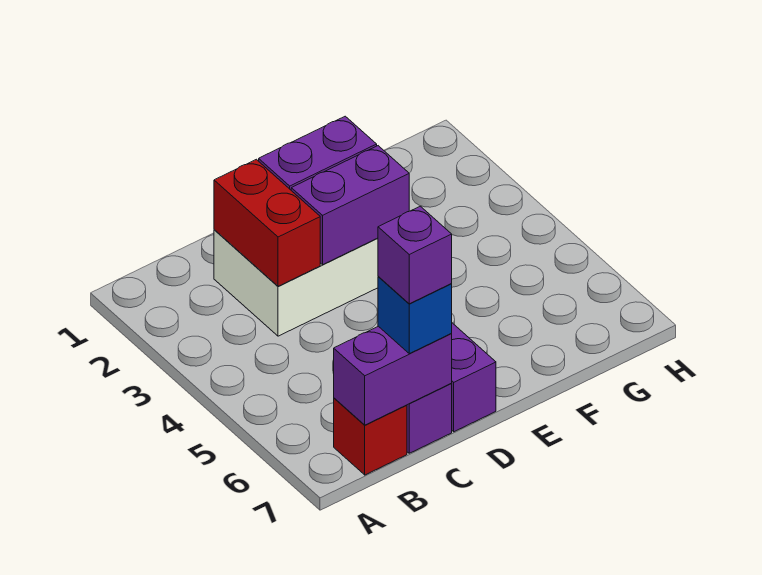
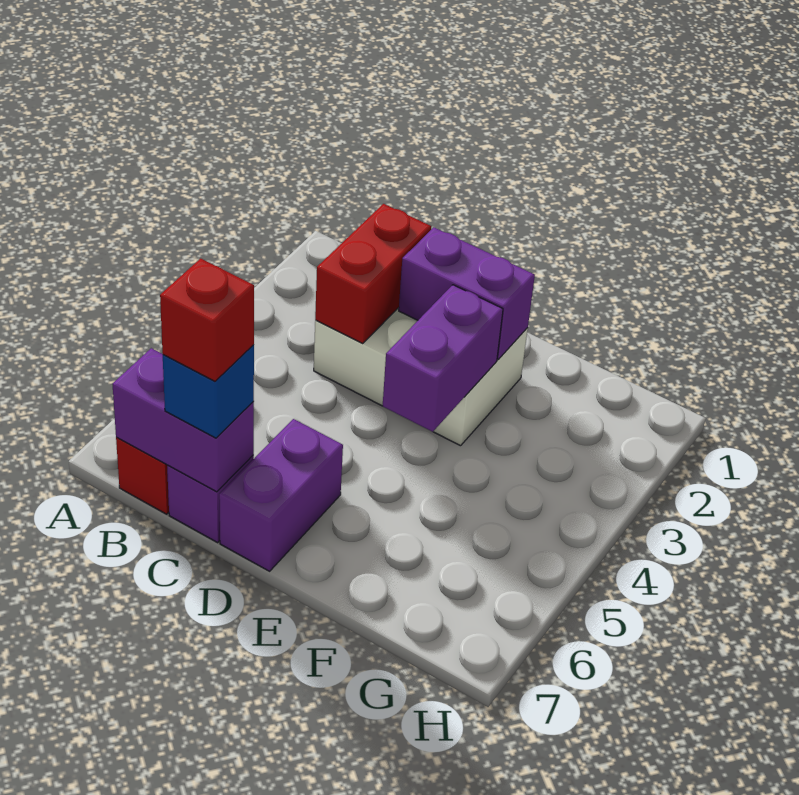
purple 1x1 brick [378,206,452,304] -> red 1x1 brick [160,259,254,381]
purple 1x2 brick [291,146,409,265] -> purple 1x2 brick turned to [383,285,503,432]

